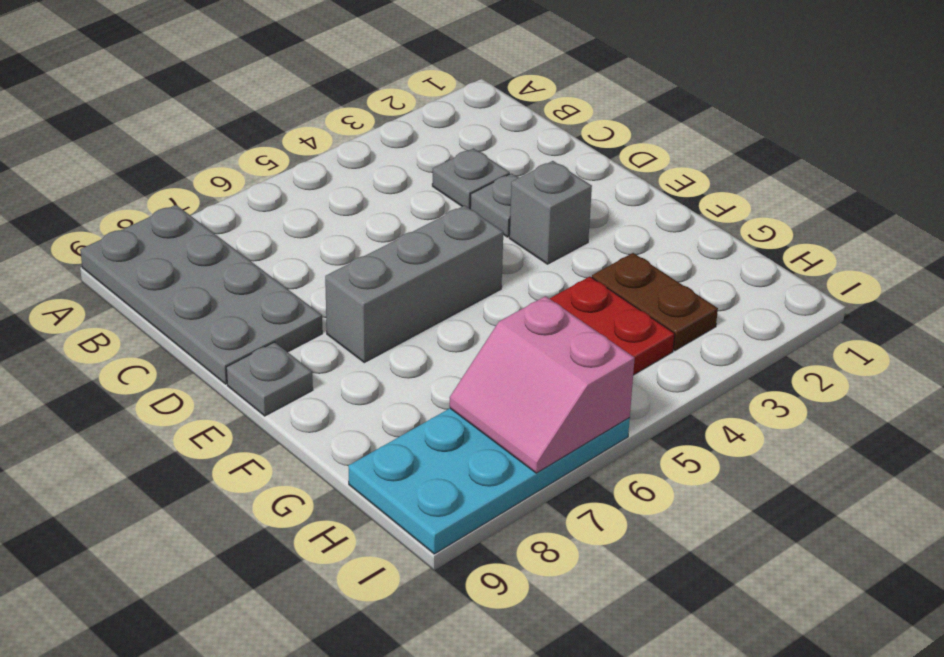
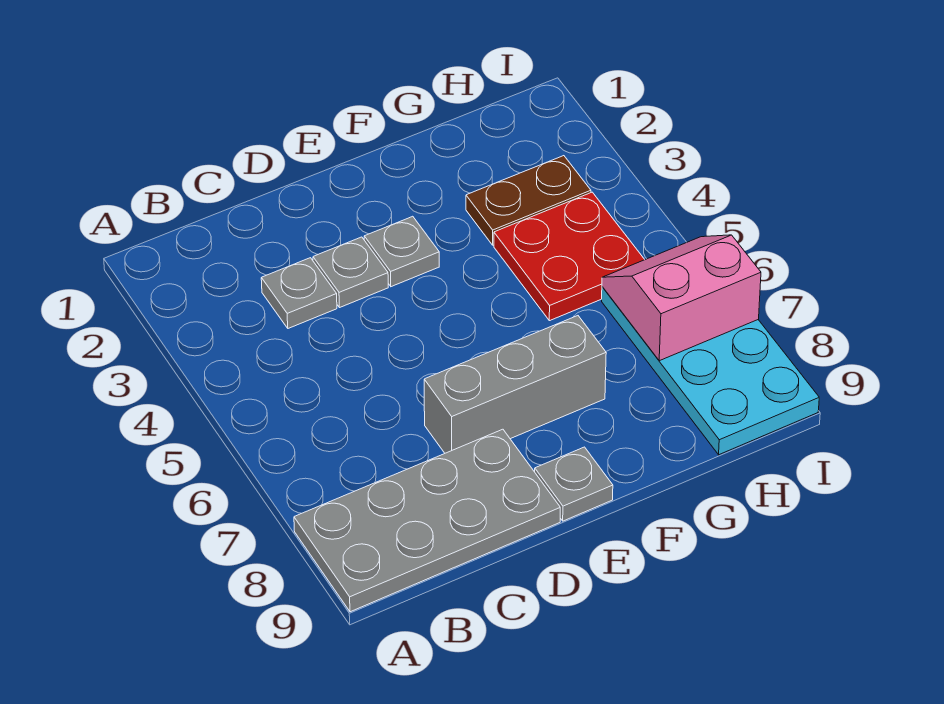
grey 1x1 brick [509,161,592,264] -> grey 1x1 plate [364,216,439,287]
grey 1x3 brick [325,205,503,363] -> grey 1x3 brick turned to [424,316,606,453]
pink 2x2 slope [450,296,635,473] -> pink 2x2 slope turned to [602,235,761,361]

